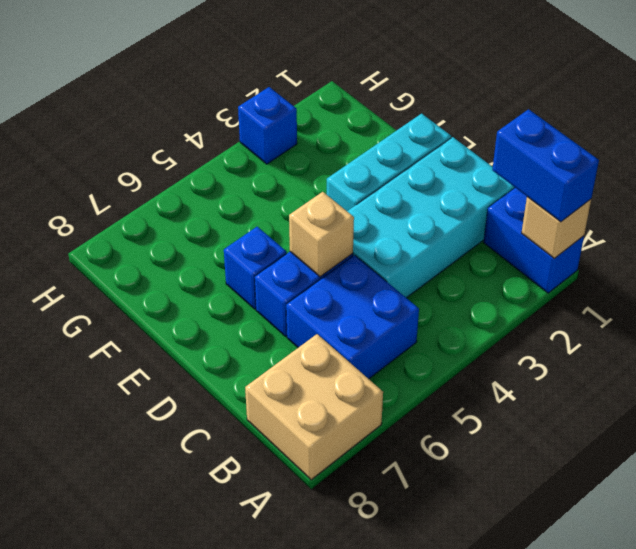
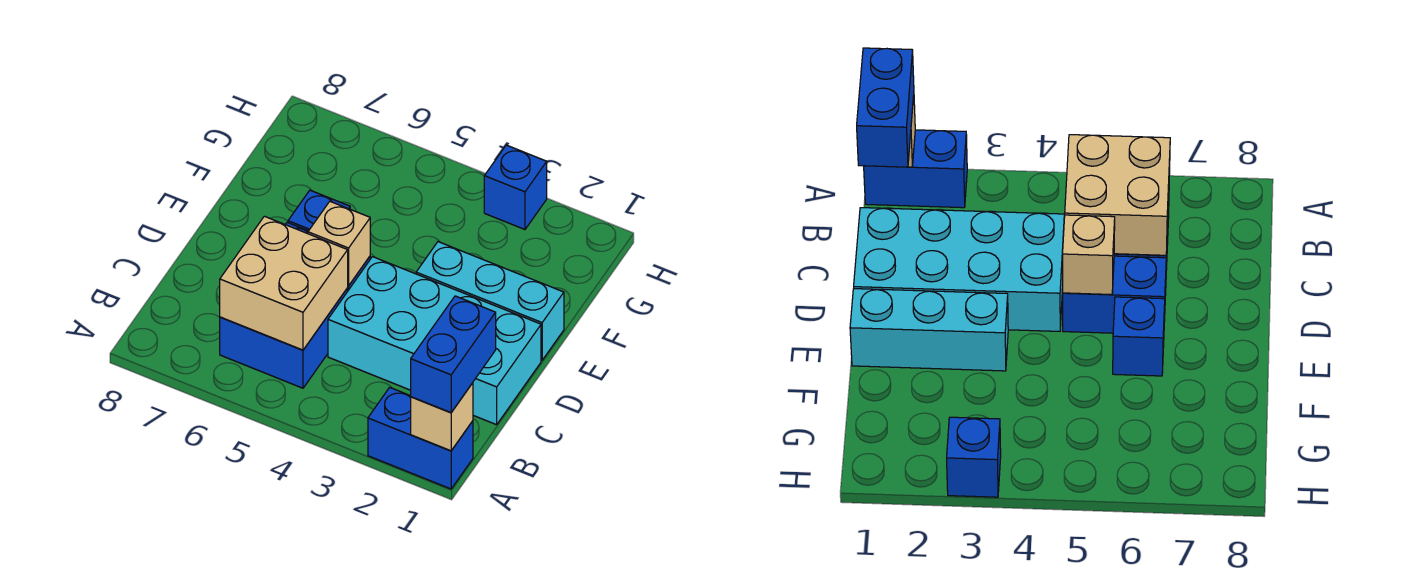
blue 1x2 brick [484,188,584,293] -> blue 1x2 brick turned to [368,387,473,489]
tan 2x2 brick [245,334,383,480] -> tan 2x2 brick moved to [220,216,348,350]

